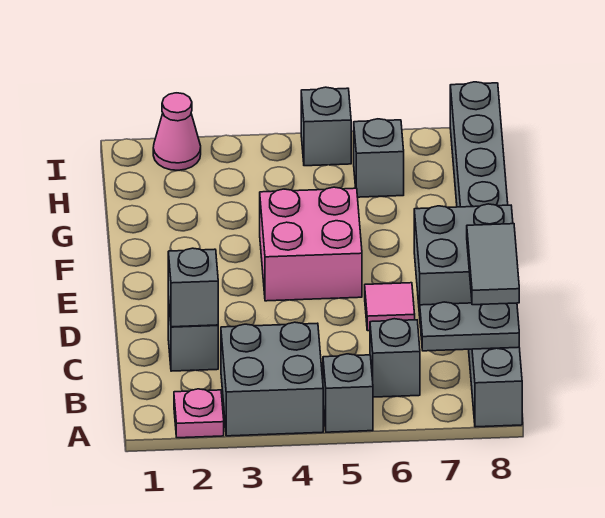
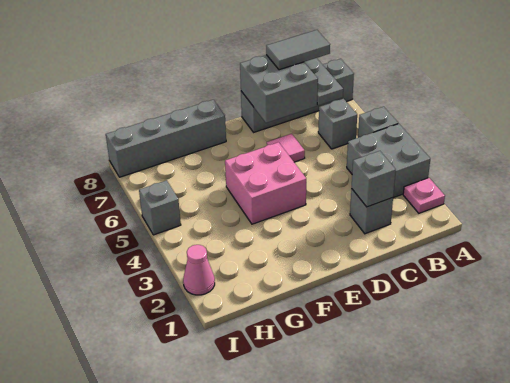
grey 1x1 brick [354,119,404,197] -> none

